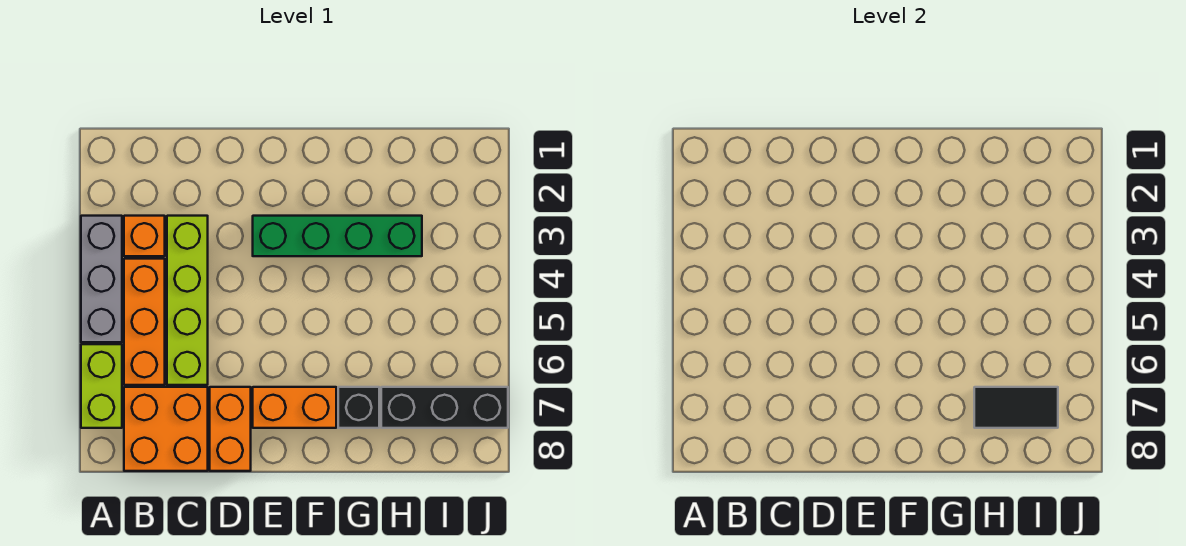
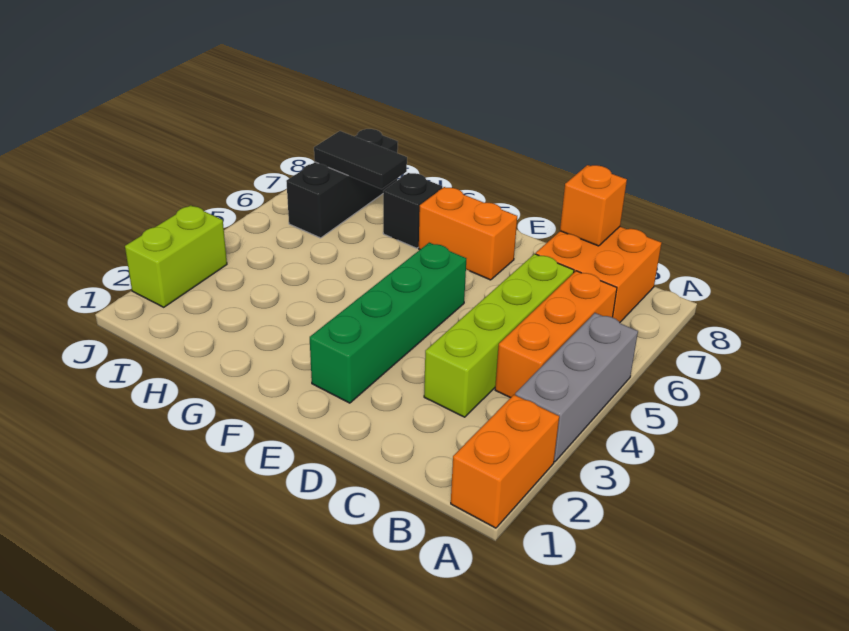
lime 1x2 brick [81,344,122,428] -> lime 1x2 brick moved to [125,205,227,307]
orange 1x1 brick [124,216,165,256] -> orange 1x1 brick moved to [560,165,627,246]
orange 1x2 brick [210,387,251,471] -> orange 1x2 brick moved to [451,395,559,528]
green 1x4 brick [253,216,422,256] -> green 1x4 brick turned to [310,243,466,403]
black 1x3 brick [381,387,508,428] -> black 1x3 brick turned to [286,129,398,238]

